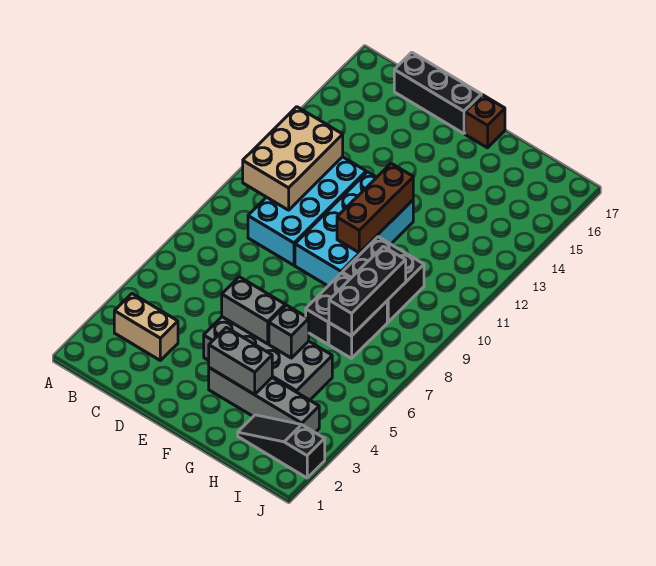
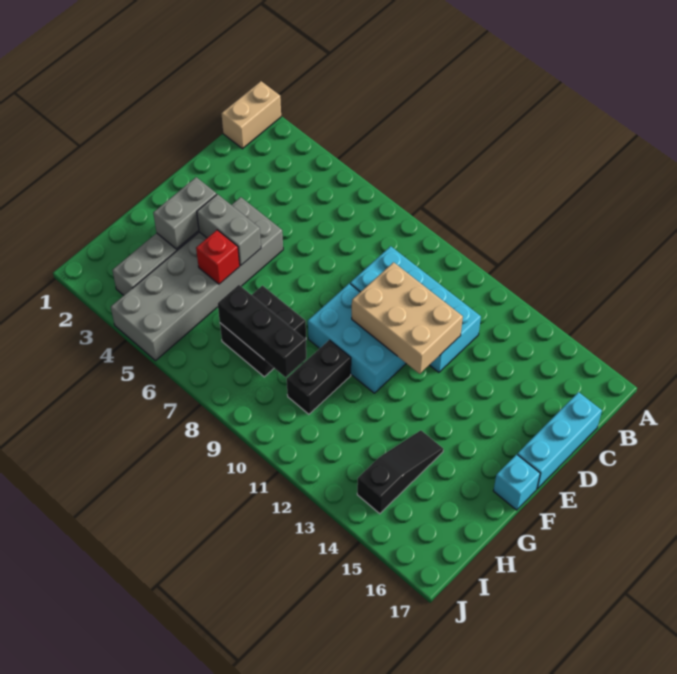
tan 1x2 brick [114,294,178,360] -> tan 1x2 brick moved to [221,81,281,149]
tan 2x3 brick [243,107,343,210] -> tan 2x3 brick moved to [352,262,463,374]
black 1x3 brick [394,52,481,134] -> cyan 1x3 brick [517,392,602,489]
grey 2x4 brick [204,317,332,400] -> grey 2x6 brick [111,197,283,360]
grey 1x2 brick [222,277,285,344] -> grey 1x2 brick turned to [197,194,261,265]
cyan 2x4 brick [295,172,413,286] -> cyan 2x3 brick [308,284,406,393]
brown 1x3 brick [337,163,413,253] -> none
brown 1x1 brick [465,95,505,148] -> cyan 1x1 brick [493,454,540,510]
grey 1x1 brick [269,305,309,358] -> red 1x1 brick [196,230,240,284]
black 2x2 brick [342,237,424,322] -> black 1x2 brick [287,340,351,414]
black 1x3 slope [238,415,325,478] -> black 1x3 slope moved to [357,430,443,514]

